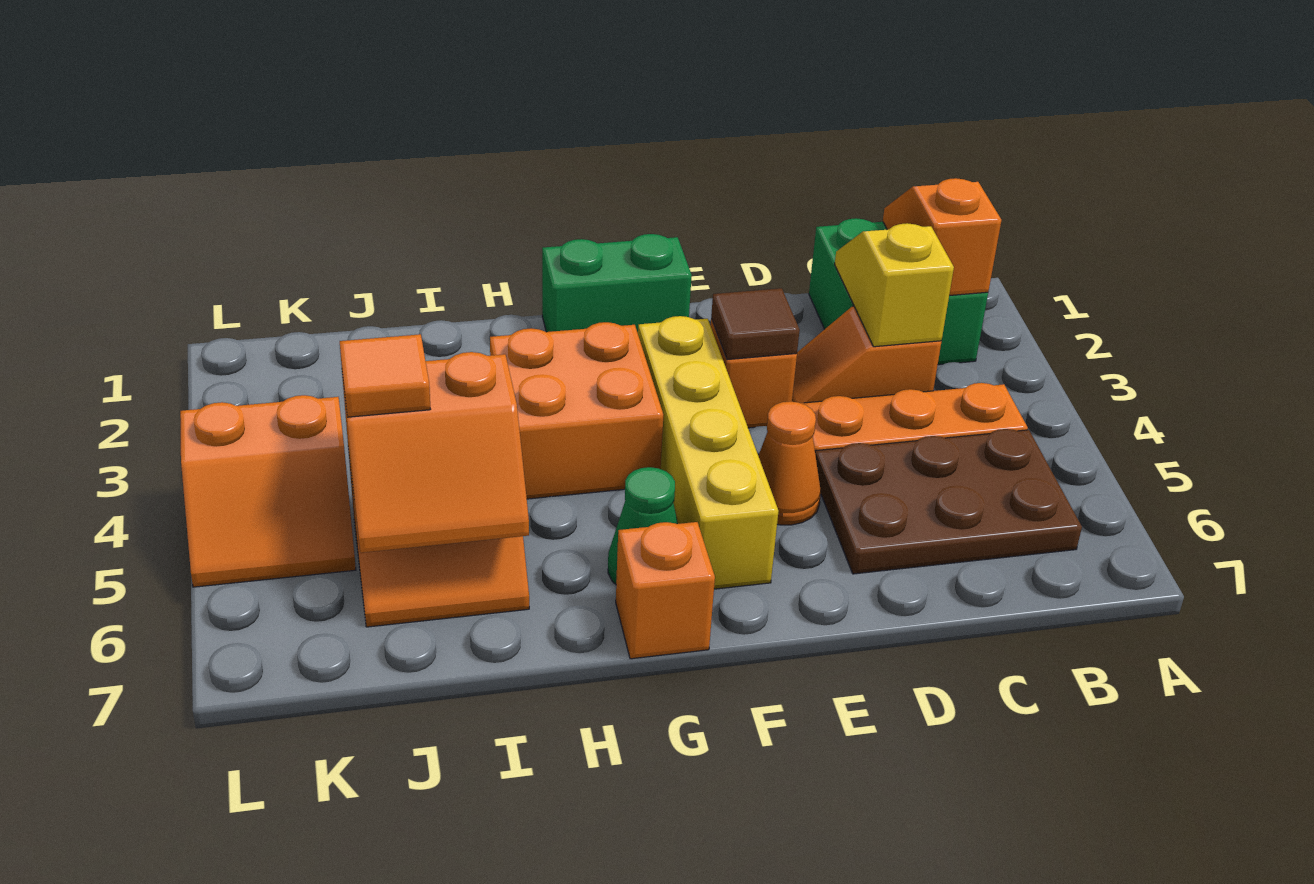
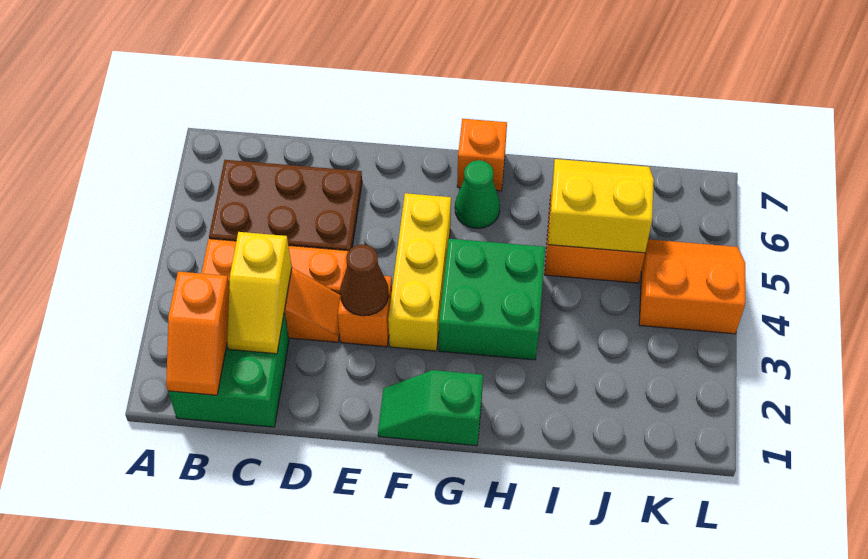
brown 1x1 tile [711,288,800,360] -> brown 1x1 cone [340,244,389,316]
orange 1x1 cone [758,401,821,525] -> none
green 1x2 brick [542,234,692,333] -> green 1x2 slope [378,370,483,446]
yellow 1x4 brick [638,316,779,589] -> yellow 1x3 brick [388,193,451,351]
orange 2x2 brick [490,322,663,499] -> green 2x2 brick [439,239,545,360]
orange 2x2 slope [342,352,529,553] -> yellow 2x2 slope [548,159,654,253]
orange 1x1 tile [340,334,430,417] -> none

